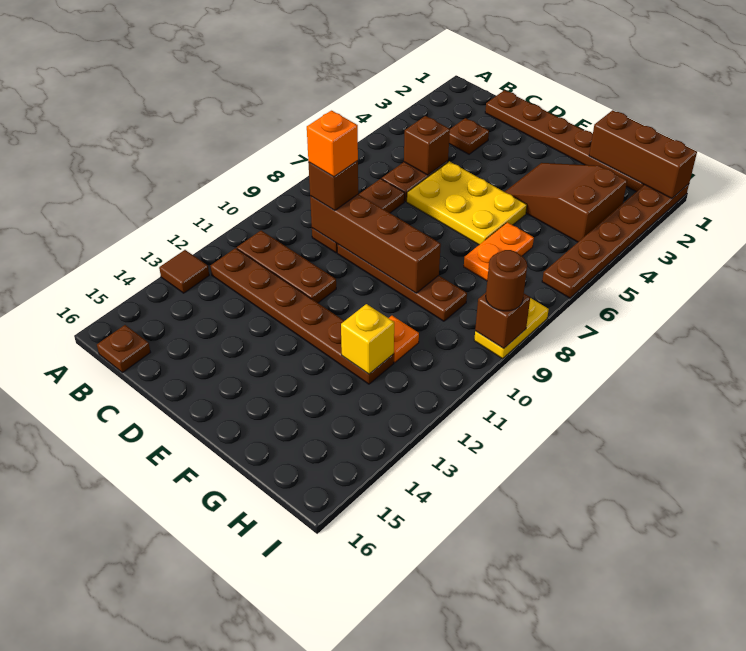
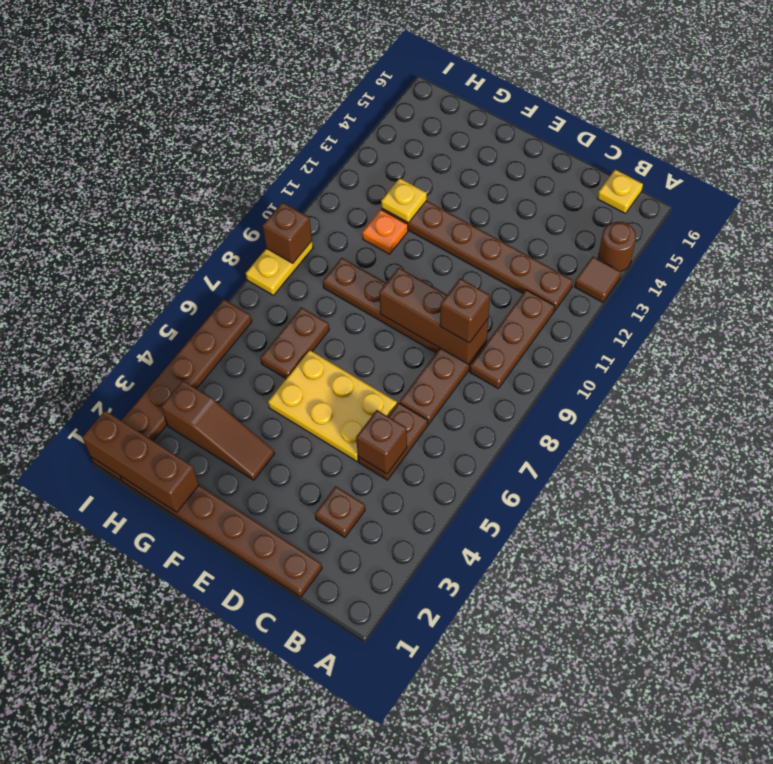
brown 1x3 plate [237,231,336,303] -> brown 1x3 plate turned to [470,290,555,388]
brown 1x1 plate [97,325,151,373] -> yellow 1x1 plate [598,170,643,213]
brown 1x4 brick [310,194,441,293] -> brown 1x3 brick [379,268,488,364]
orange 1x1 brick [307,111,358,177] -> none
brown 2x3 slope [505,163,627,242] -> brown 1x3 slope [161,381,275,480]
orange 1x2 plate [464,222,534,281] -> brown 1x2 plate [261,307,329,378]
yellow 1x1 brick [341,304,394,374] -> yellow 1x1 plate [381,178,427,223]
brown 1x1 round brick [486,250,527,311] -> brown 1x1 round brick moved to [598,222,636,271]

